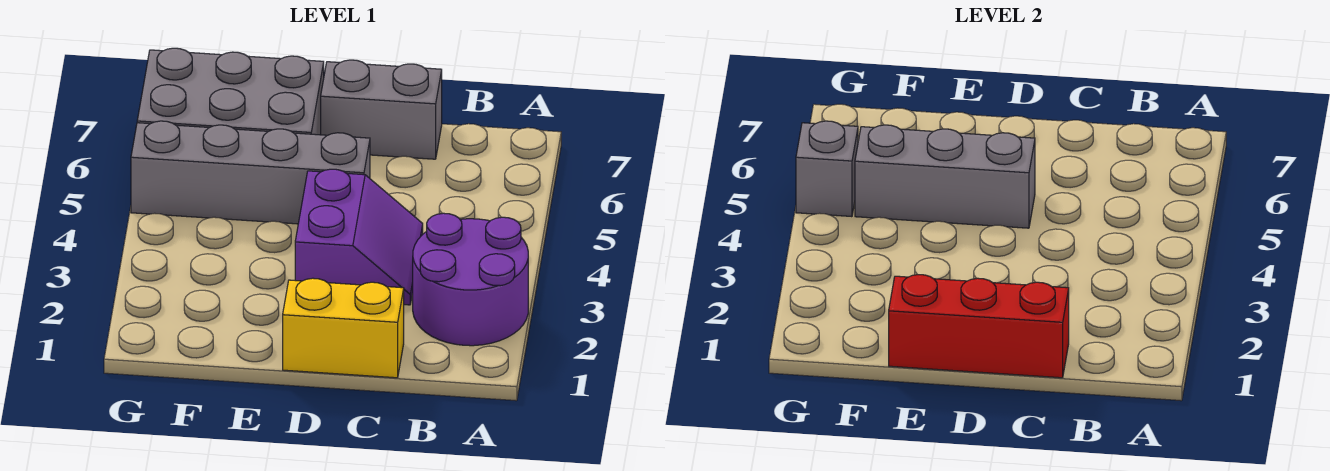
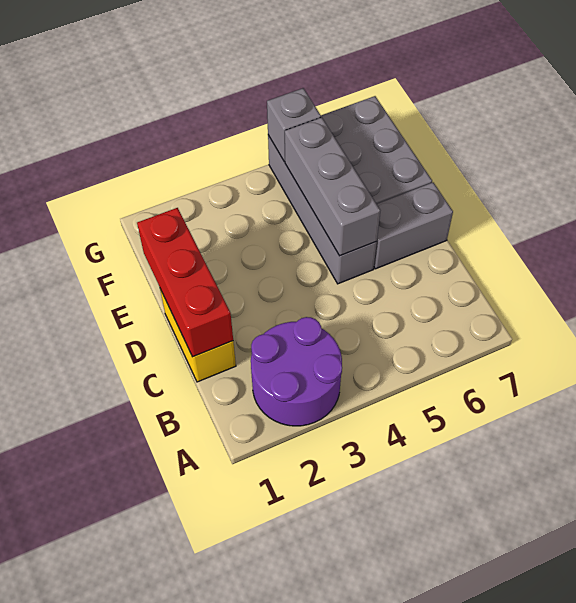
purple 2x2 slope [295,169,423,305] -> none
grey 1x2 brick [321,60,442,159] -> grey 1x2 brick turned to [374,182,453,269]

